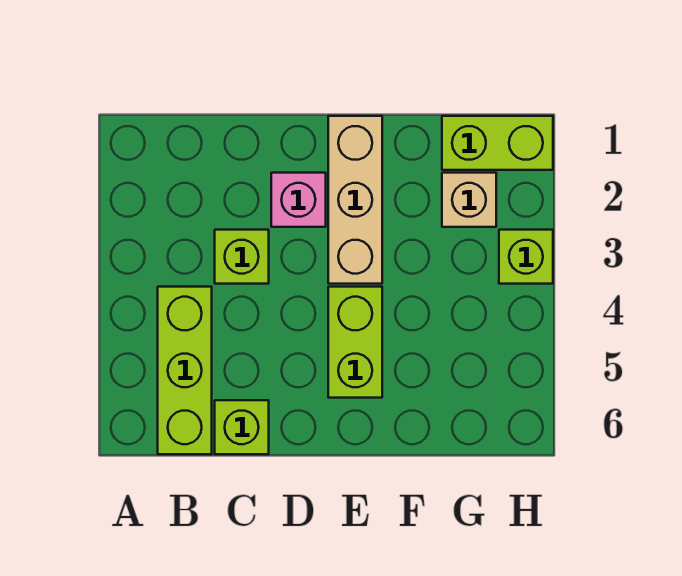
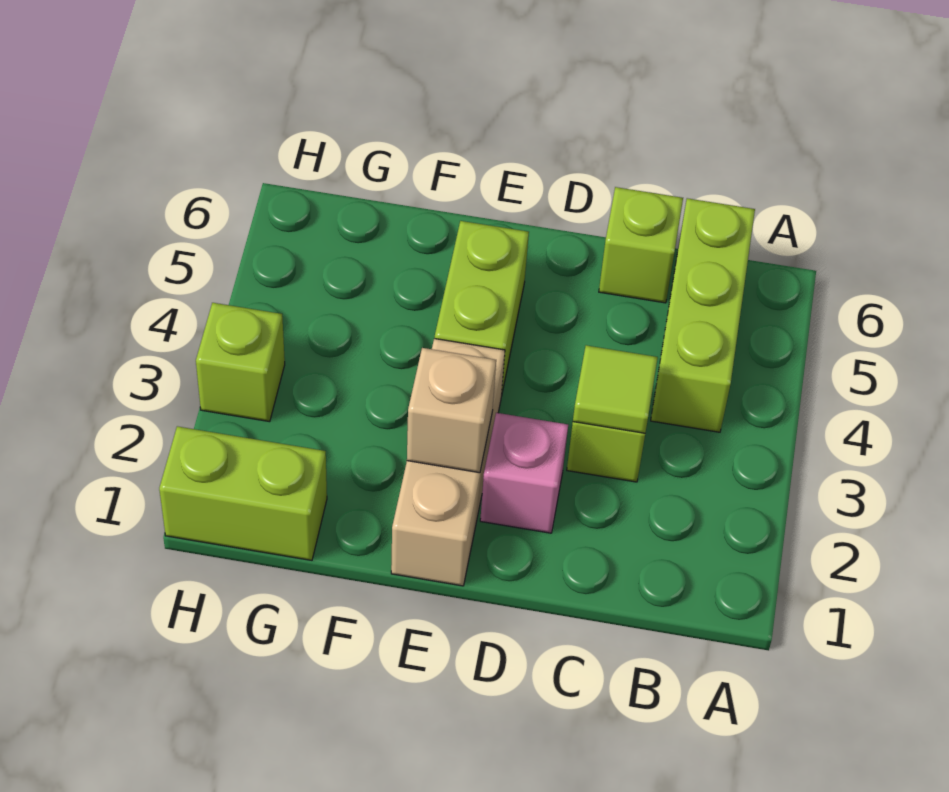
none -> lime 1x1 tile [573,345,658,433]
tan 1x1 brick [442,173,496,227] -> tan 1x1 brick moved to [407,348,496,473]

